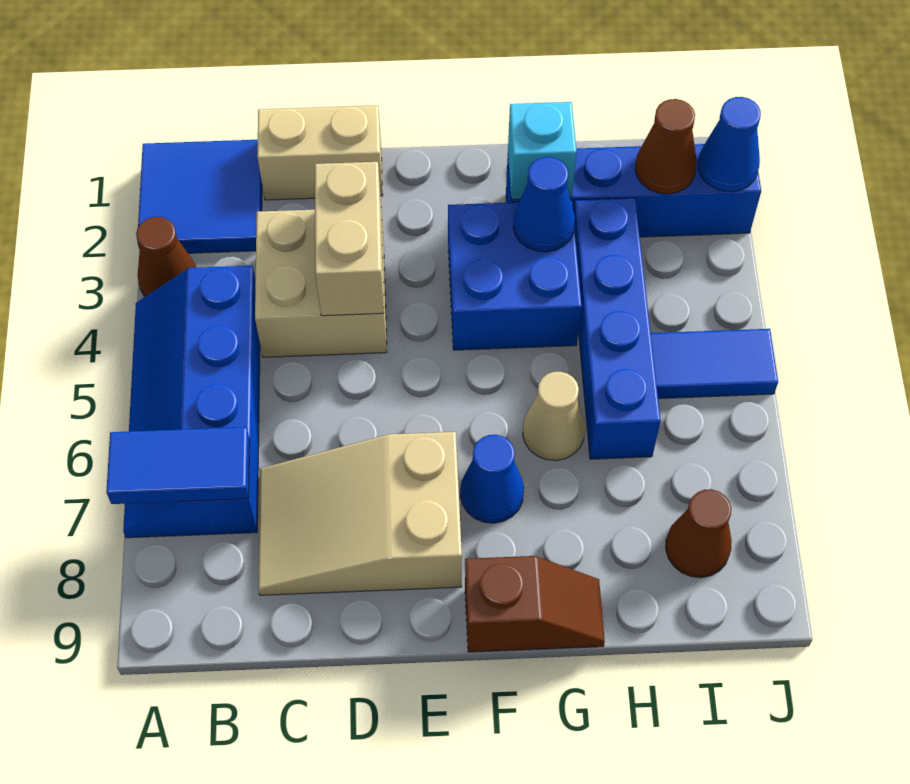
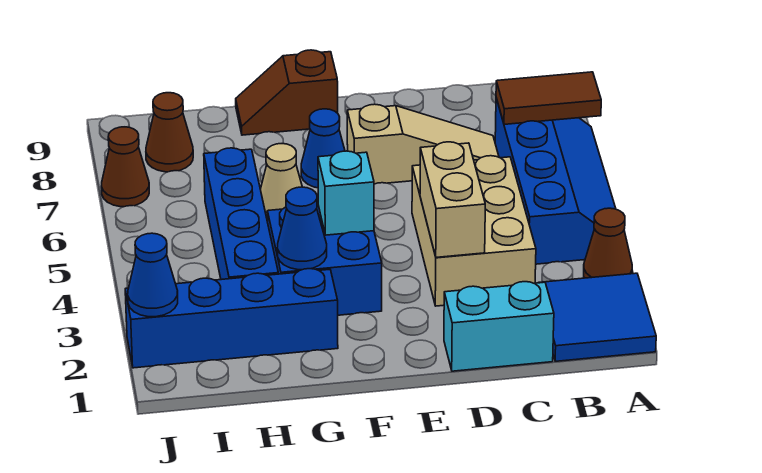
blue 1x2 tile [106,427,250,504] -> brown 1x2 tile [496,72,601,124]
tan 1x2 brick [257,105,383,200] -> cyan 1x2 brick [444,282,554,371]
tan 2x2 brick [255,210,387,357] -> tan 2x3 brick [412,156,536,306]
tan 2x3 slope [258,432,462,595] -> tan 1x3 slope [347,104,499,184]
cyan 1x1 brick [508,102,577,200] -> cyan 1x1 brick moved to [318,151,374,235]
brown 1x1 cone [635,99,697,194] -> brown 1x1 cone moved to [101,127,149,207]
blue 1x2 tile [651,329,778,399] -> none

